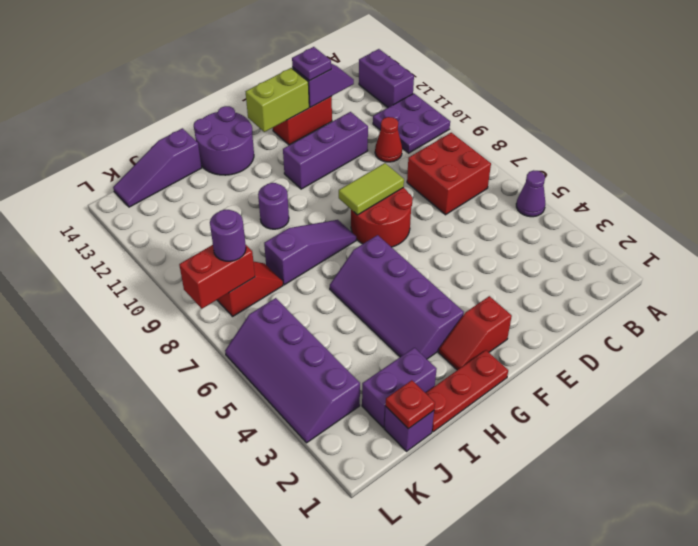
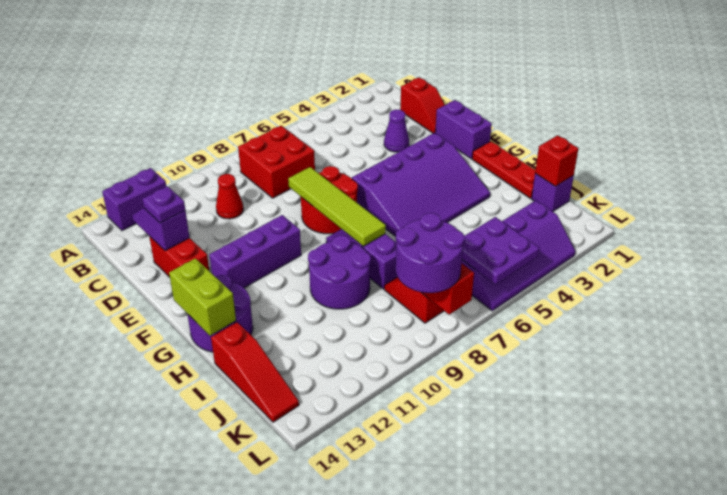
purple 1x1 cone [516,170,545,217] -> purple 1x1 cone moved to [384,110,409,152]
purple 2x2 plate [373,94,450,153] -> purple 2x2 plate moved to [462,217,539,284]
purple 1x3 brick [283,112,368,189] -> purple 1x3 brick turned to [209,215,301,288]
lime 1x2 tile [339,163,404,215] -> lime 1x4 tile [288,167,386,246]
lime 1x2 brick [246,68,309,132] -> lime 1x2 brick moved to [169,258,236,336]
red 1x2 slope [439,296,512,370] -> red 1x2 slope moved to [400,77,445,133]
purple 2x4 slope [330,235,464,359] -> purple 3x4 slope [352,133,490,236]
purple 1x1 round brick [258,183,289,229] -> purple 2x2 round brick [308,235,371,309]
purple 1x2 brick [362,348,436,428] -> purple 1x2 brick moved to [435,100,492,159]
purple 1x3 slope [113,128,202,207] -> red 1x3 slope [211,322,299,422]
red 1x1 plate [386,380,435,429] -> red 1x1 brick [535,135,579,186]
purple 1x1 round brick [210,210,246,261] -> purple 2x2 round brick [396,213,464,293]

